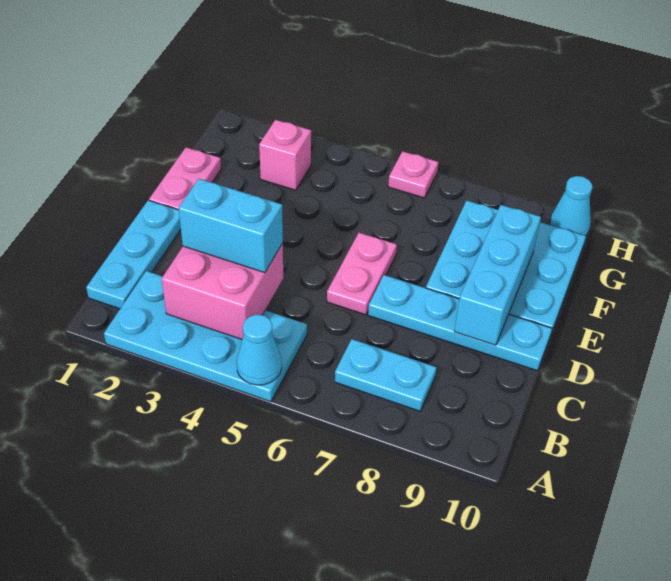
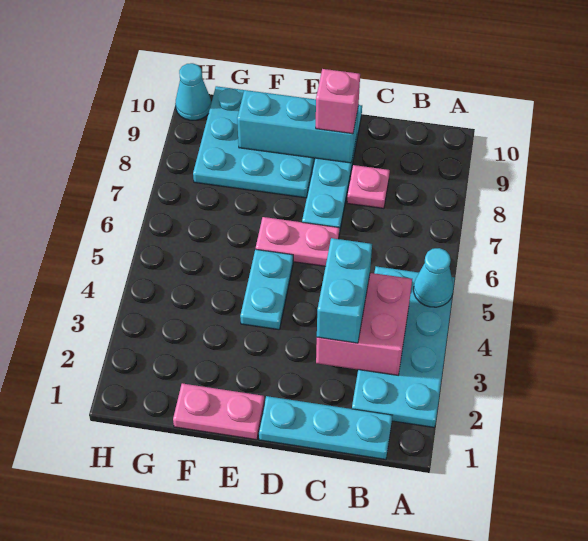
cyan 1x2 plate [335,339,437,411] -> cyan 1x2 plate moved to [240,249,293,330]
pink 1x1 brick [259,120,311,190] -> pink 1x1 brick moved to [316,69,360,134]
pink 1x1 plate [388,151,438,198] -> pink 1x1 plate moved to [347,165,390,208]

